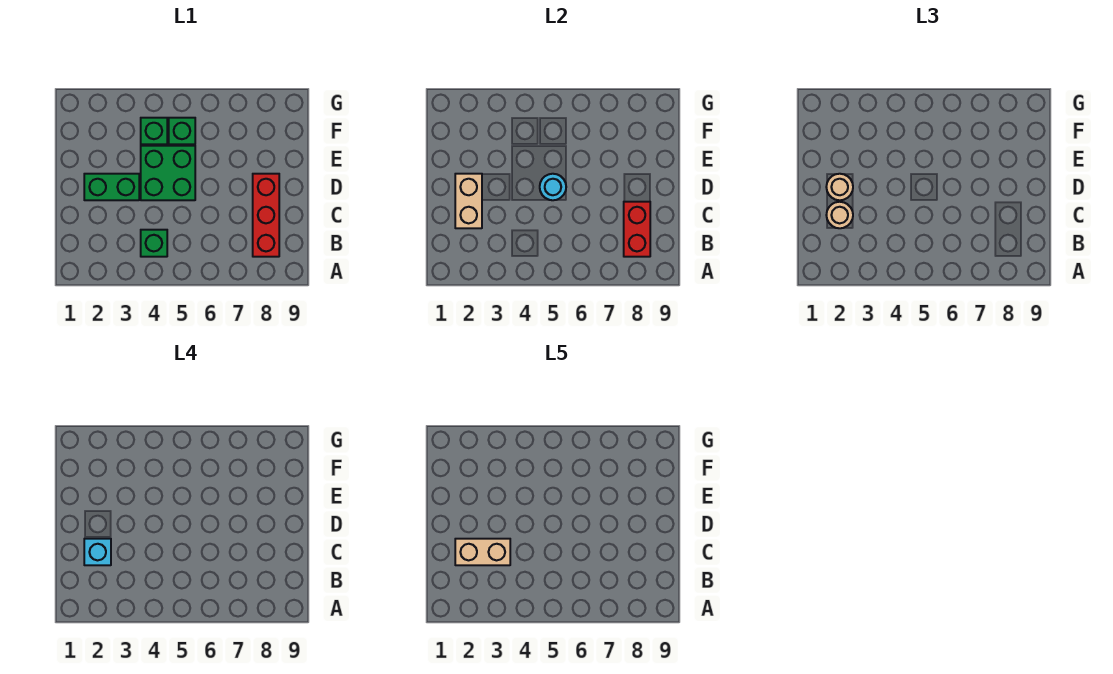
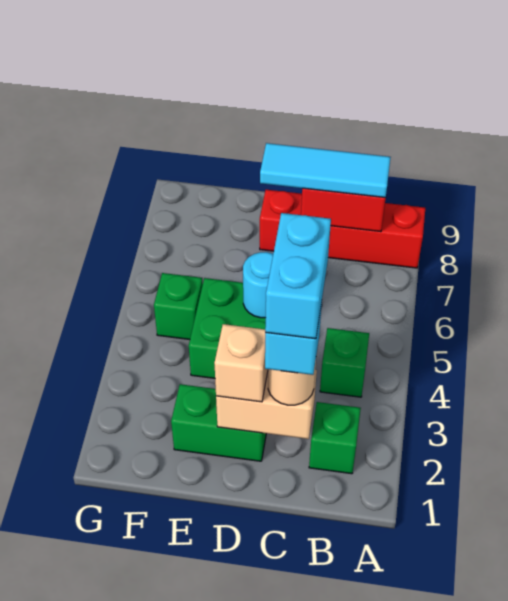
red 1x3 brick [253,174,279,257] -> red 1x4 brick [260,190,425,268]
none -> cyan 1x3 tile [260,143,391,198]
tan 1x2 brick [455,539,510,565] -> cyan 1x2 brick [265,213,331,339]
green 1x2 brick [84,174,139,200] -> green 1x2 brick turned to [171,384,266,461]
tan 1x1 round brick [826,174,853,200] -> tan 1x1 brick [214,324,268,402]
green 1x1 brick [141,118,167,144] -> green 1x1 brick moved to [309,402,361,474]

